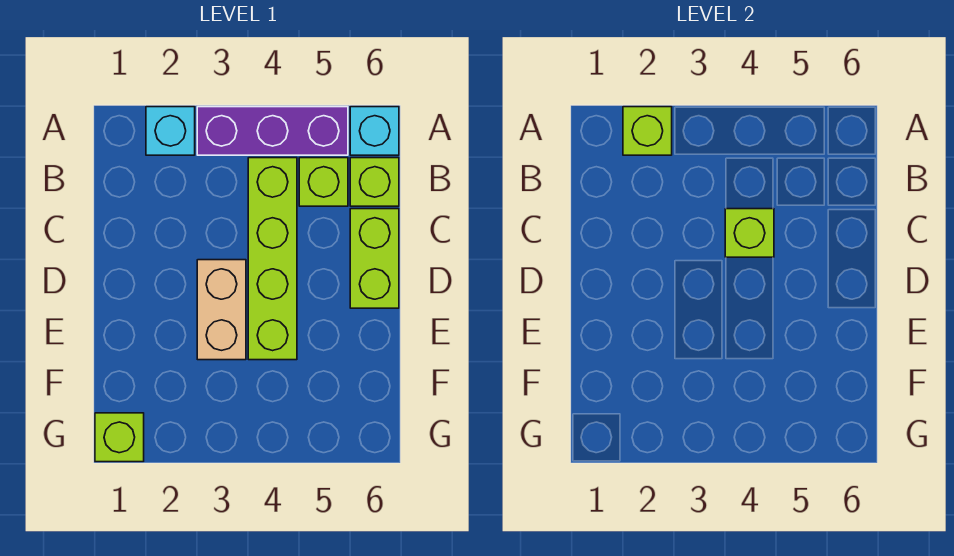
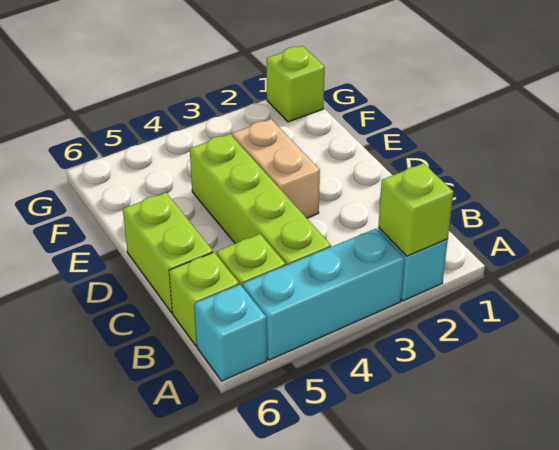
purple 1x3 brick [197,107,348,155] -> cyan 1x3 brick [243,229,405,360]
lime 1x1 brick [725,209,774,257] -> none

